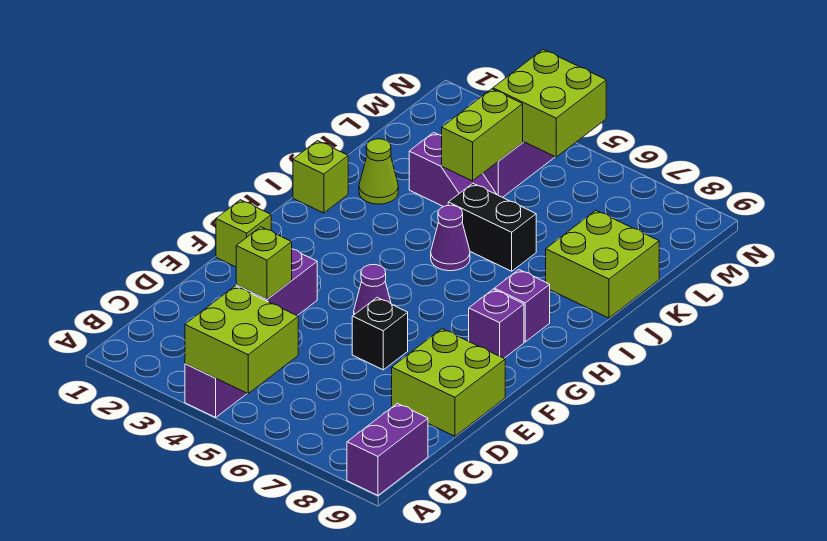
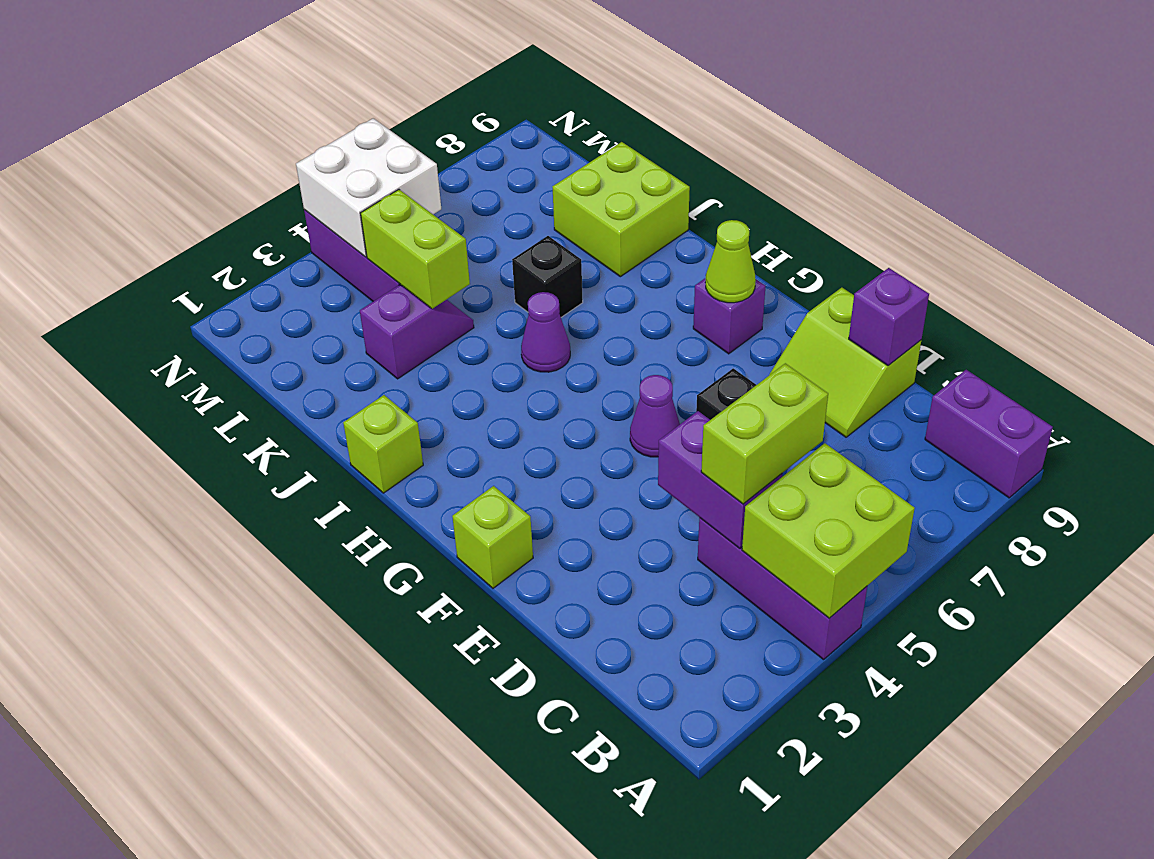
lime 1x1 brick [236,227,292,299] -> lime 1x2 brick [701,363,828,504]
lime 2x2 brick [392,329,505,436] -> lime 2x2 slope [769,288,921,437]
purple 1x1 brick [494,270,550,342] -> purple 1x1 brick moved to [849,268,929,365]
lime 1x1 cone [359,139,398,204] -> lime 1x1 cone moved to [705,220,756,303]
black 1x2 brick [448,183,536,271] -> black 1x1 brick [512,236,583,317]
lime 2x2 brick [493,50,606,157] -> white 2x2 brick [296,118,441,257]

